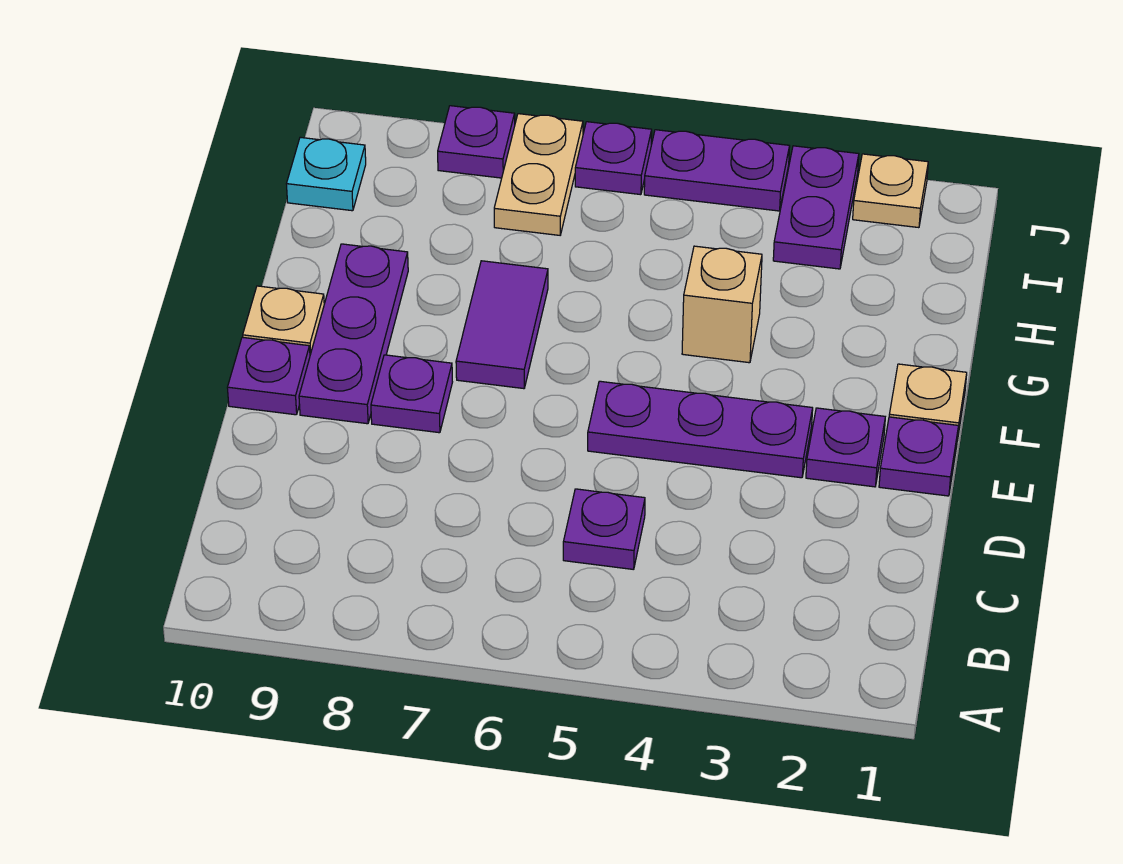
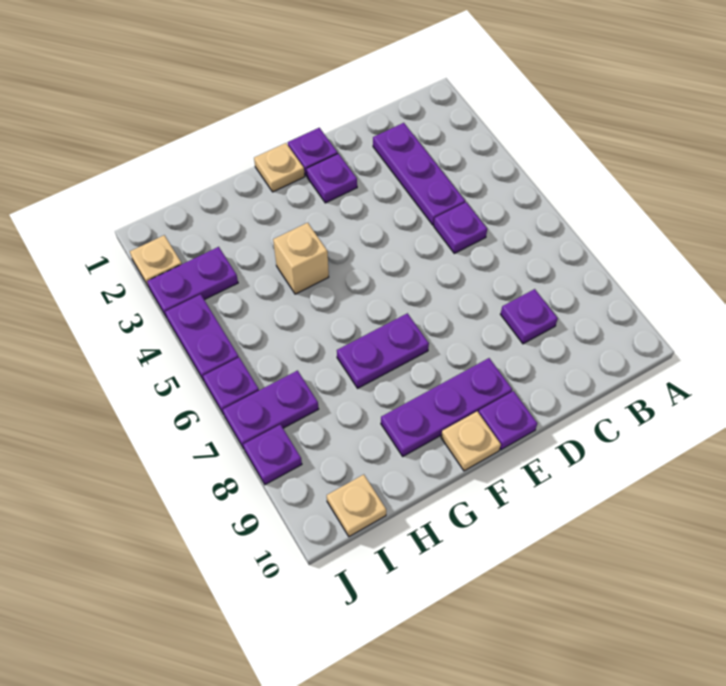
purple 1x3 plate [588,381,813,478] -> purple 1x3 plate moved to [373,123,465,225]
purple 1x1 plate [371,355,452,433] -> purple 1x1 plate moved to [500,289,558,344]
purple 1x2 tile [456,261,548,389] -> purple 1x2 plate [337,313,429,388]
tan 1x2 plate [494,114,583,235] -> purple 1x2 plate [223,371,319,449]
cyan 1x1 plate [287,137,366,211] -> tan 1x1 plate [327,475,386,537]

